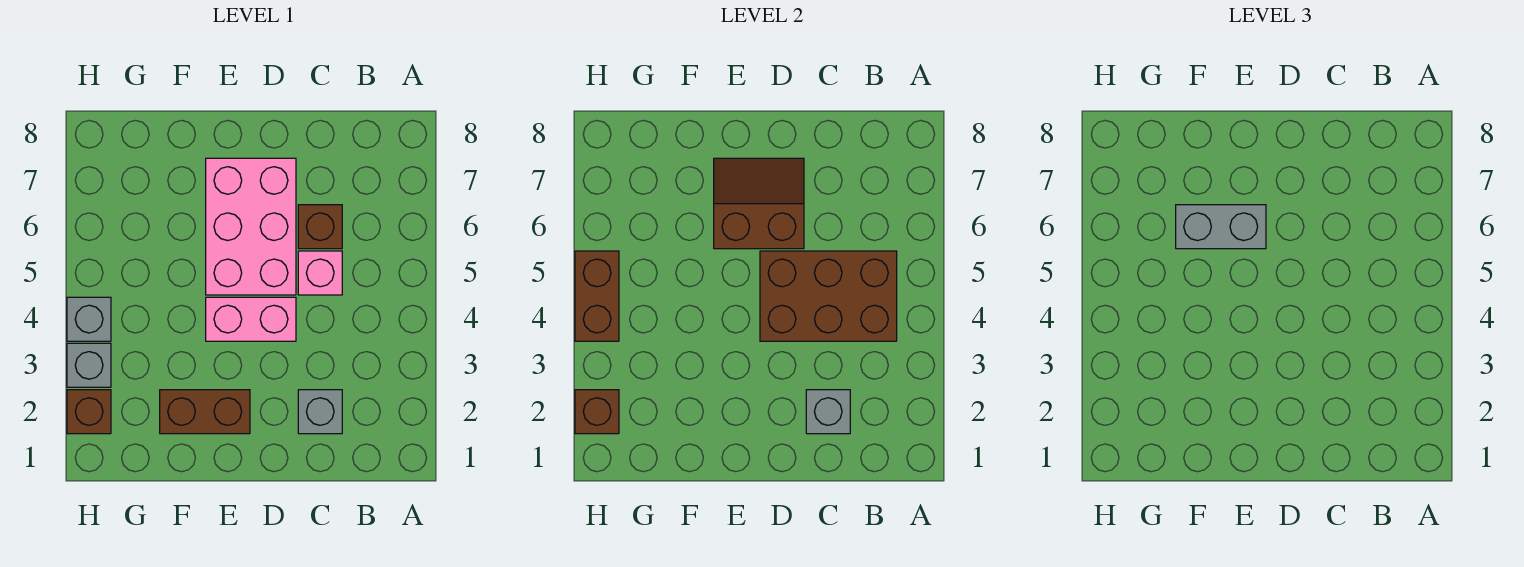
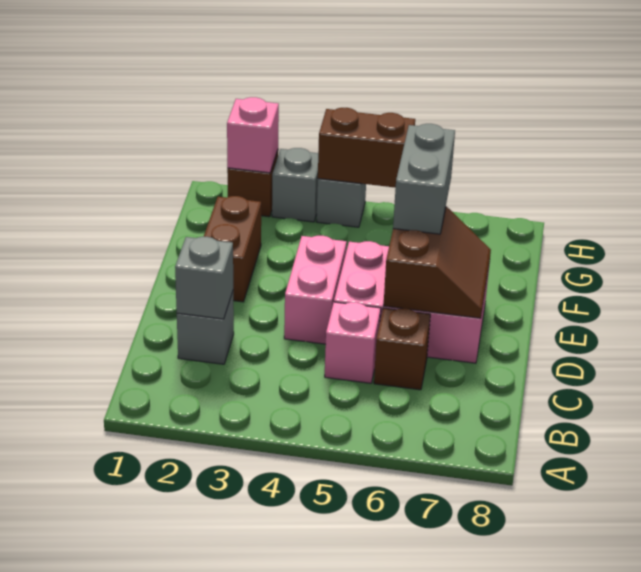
brown 2x3 brick [760,251,897,341] -> none
brown 1x1 brick [575,390,619,434] -> pink 1x1 brick [227,97,279,173]

